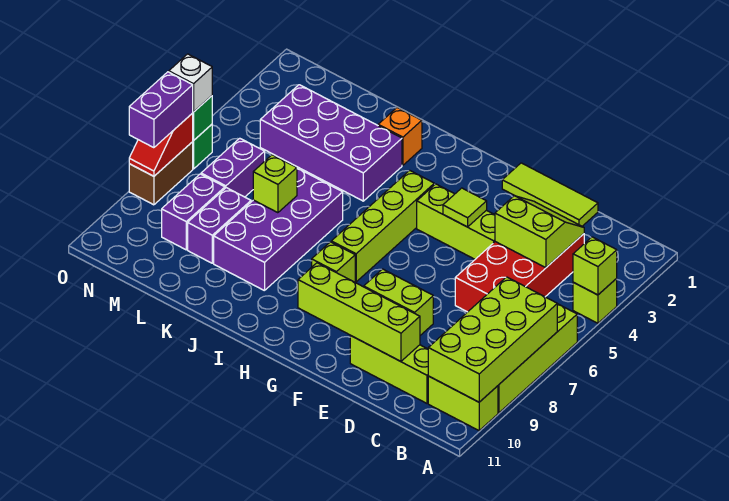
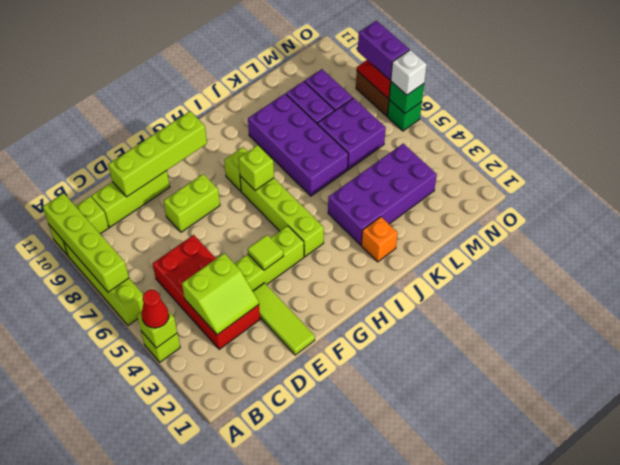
none -> red 1x1 cone [141,290,169,328]
lime 2x4 brick [428,277,557,402] -> lime 1x4 brick [43,193,129,292]
lime 1x3 tile [502,163,598,226] -> lime 1x3 tile turned to [253,283,315,355]
lime 1x1 brick [253,155,297,213] -> lime 1x1 brick moved to [239,145,274,191]
purple 1x2 brick [201,138,265,197] -> purple 2x2 brick [317,98,386,170]

